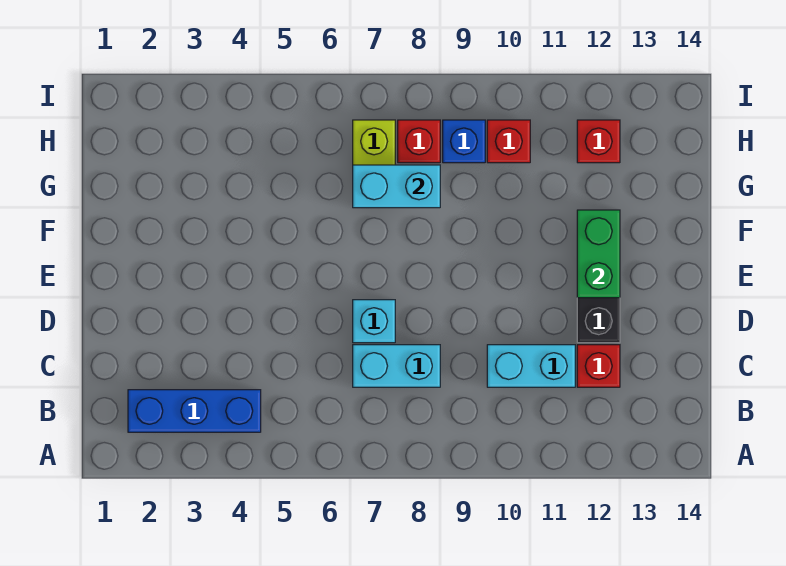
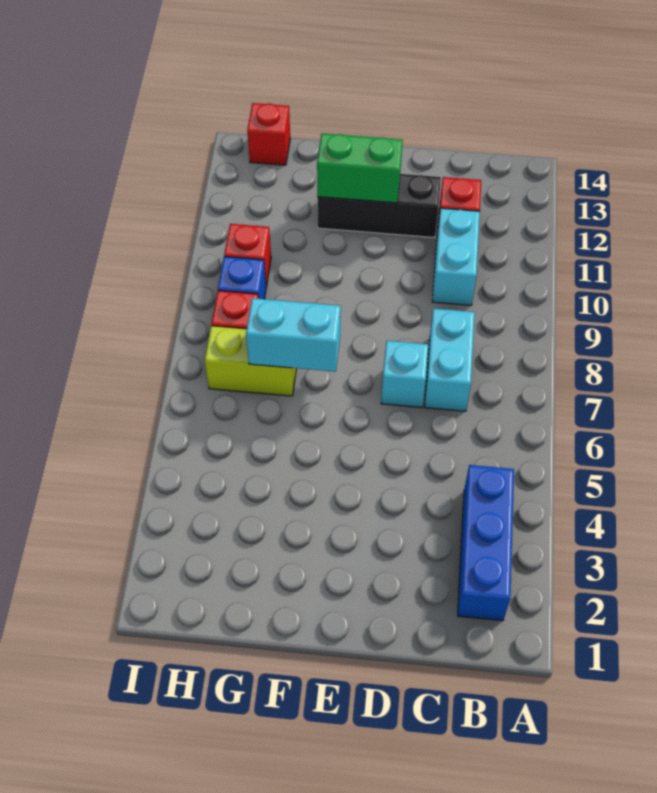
cyan 1x2 brick [353,165,440,208] -> cyan 1x2 brick turned to [246,298,341,372]
red 1x1 brick [577,120,620,163] -> red 1x1 brick moved to [247,103,290,165]

